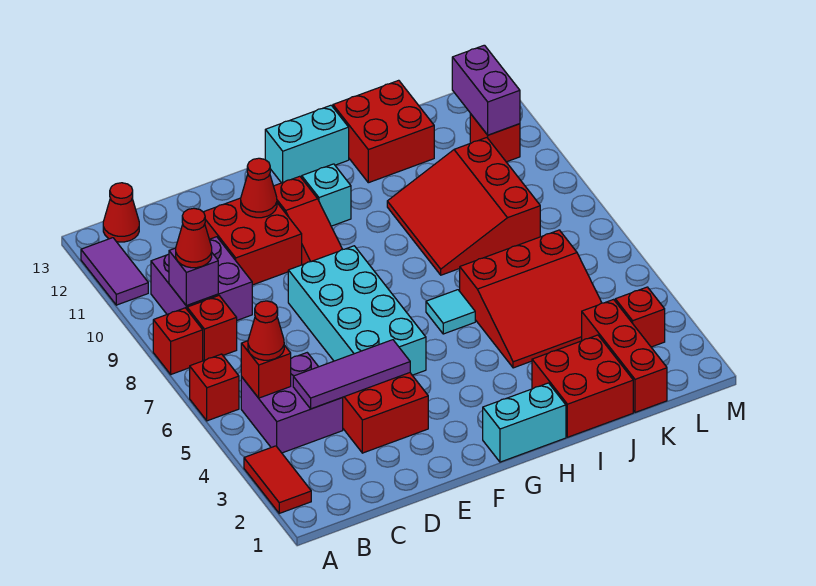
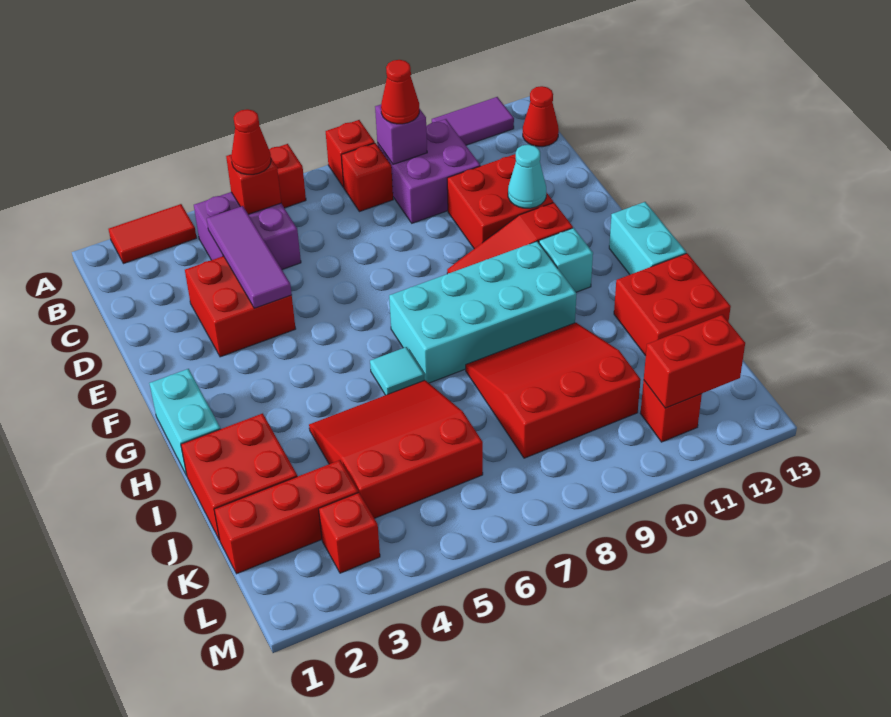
cyan 2x4 brick [288,246,426,375] -> cyan 2x4 brick moved to [389,241,576,383]
red 1x1 cone [241,158,277,218] -> cyan 1x1 cone [508,145,546,208]
red 3x3 slope [460,230,602,368] -> red 3x3 slope turned to [309,380,483,518]
purple 1x2 brick [452,45,520,135] -> red 1x2 brick [644,315,745,408]

